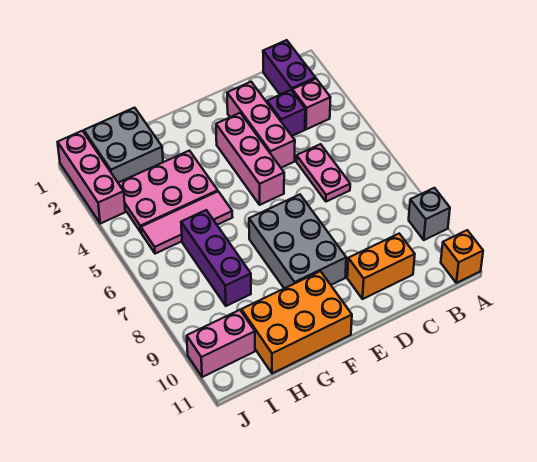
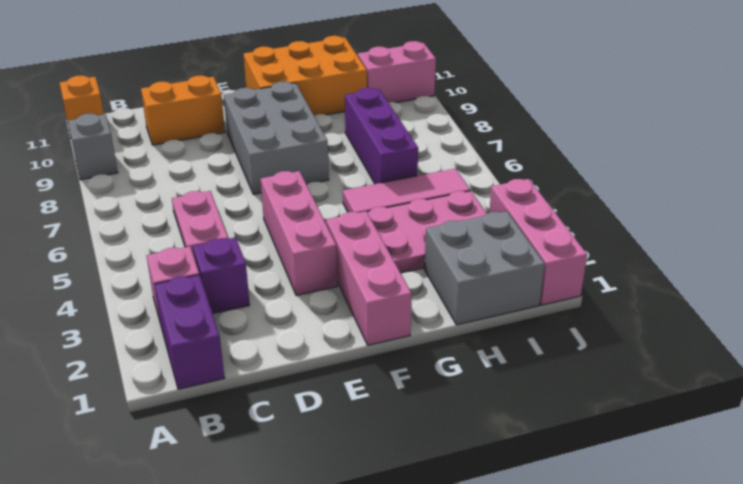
pink 1x3 brick [227,82,295,168] -> pink 1x3 brick moved to [326,211,412,345]

